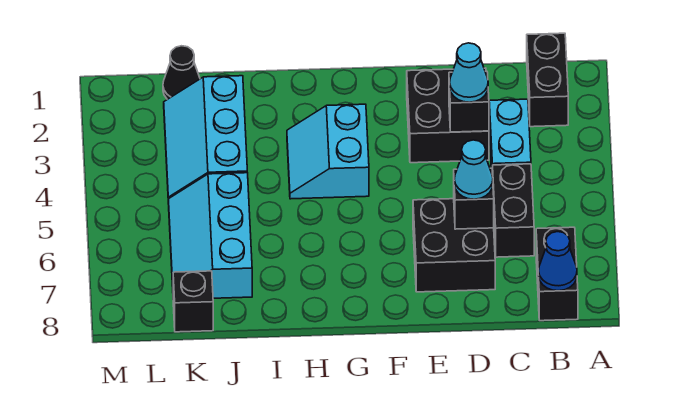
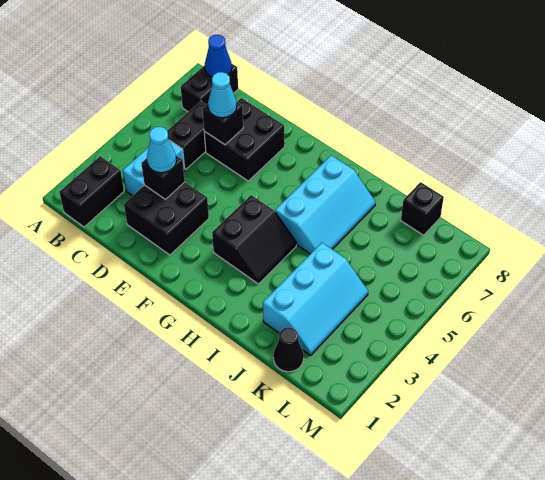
cyan 2x2 slope [287,104,369,199] -> black 2x2 slope [212,195,296,284]
cyan 2x3 slope [168,173,252,298] -> cyan 2x3 slope moved to [275,155,376,254]

